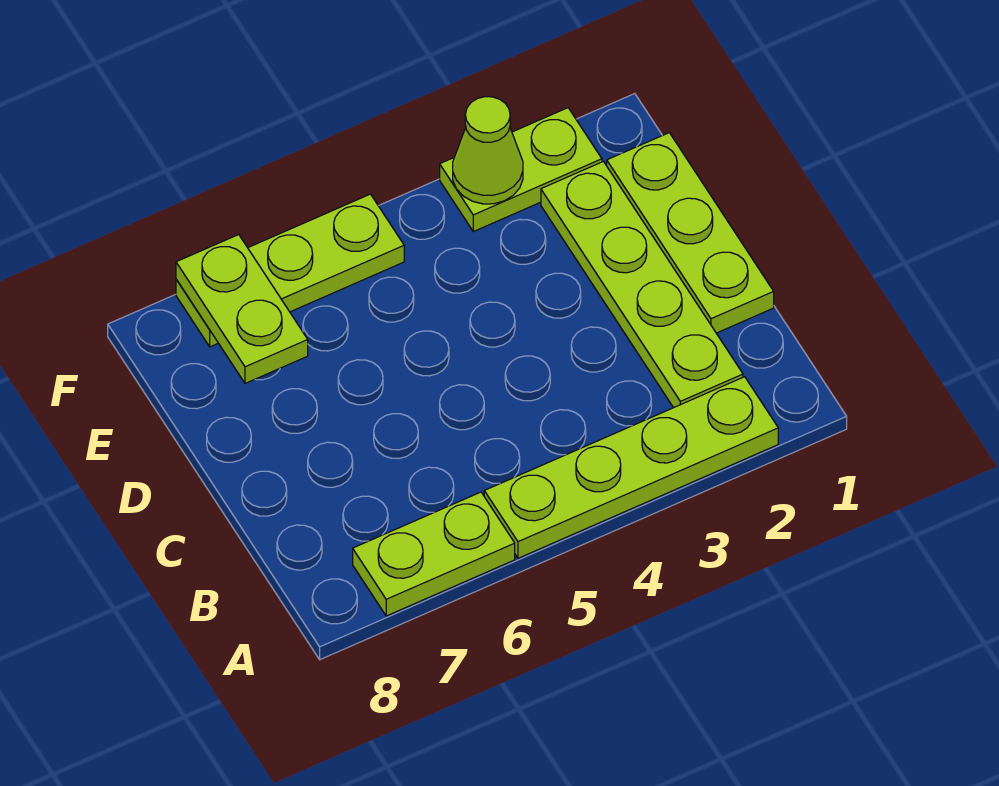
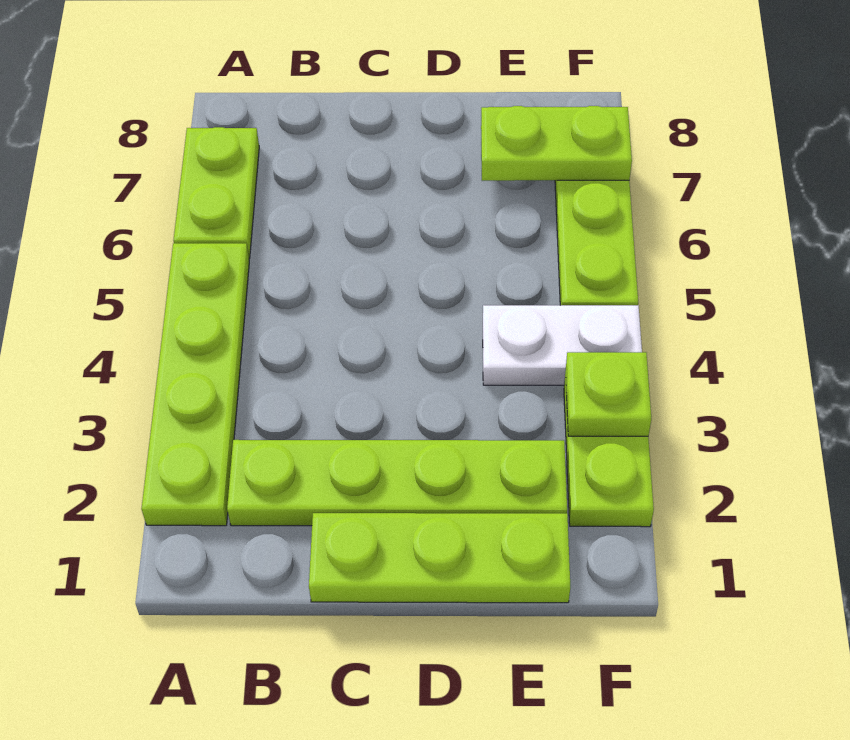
none -> white 1x2 plate [483,305,642,385]
lime 1x1 cone [453,97,523,204] -> lime 1x1 plate [565,352,651,436]

